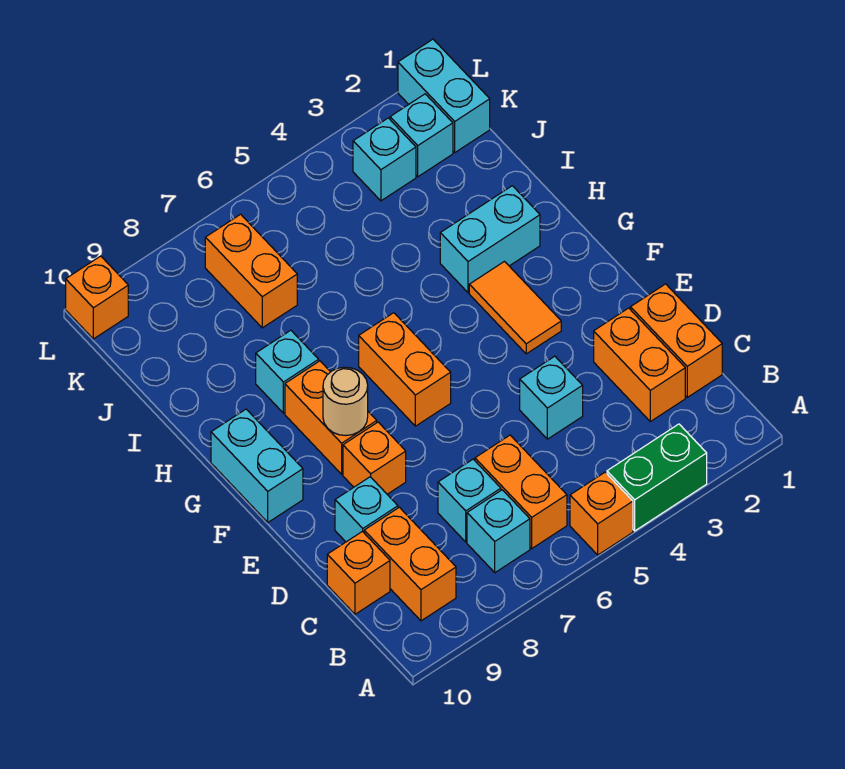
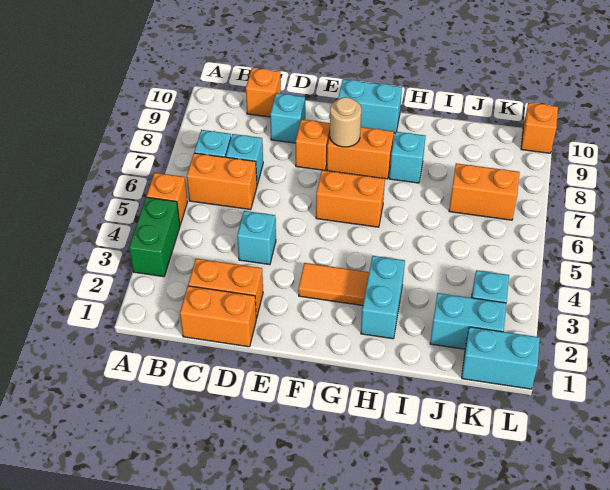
orange 1x2 brick [364,507,456,621] -> none
cyan 1x1 brick [390,94,453,177] -> cyan 1x2 brick [430,293,506,349]

